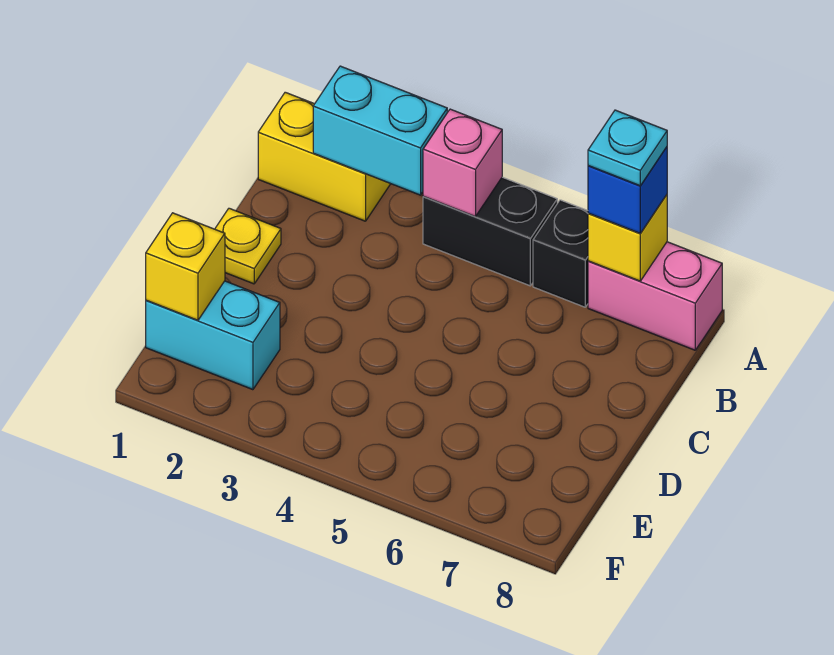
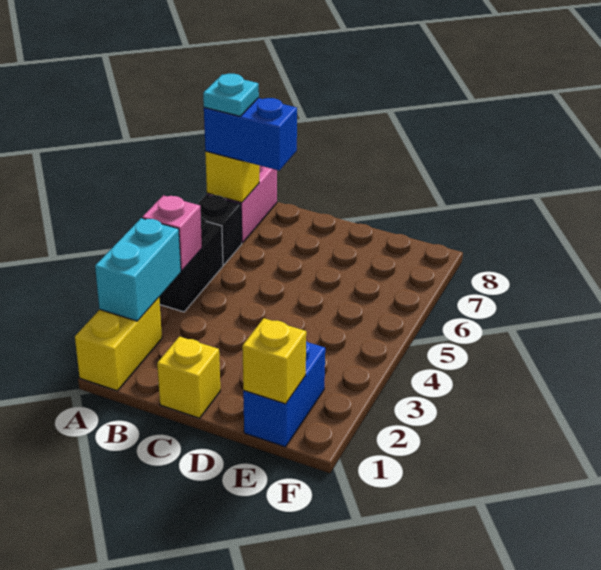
blue 1x1 brick [588,147,667,233] -> blue 1x2 brick [204,98,297,170]
yellow 1x1 plate [215,208,281,284] -> yellow 1x1 brick [157,337,220,418]
cyan 1x2 brick [146,281,280,390] -> blue 1x2 brick [243,341,325,447]

